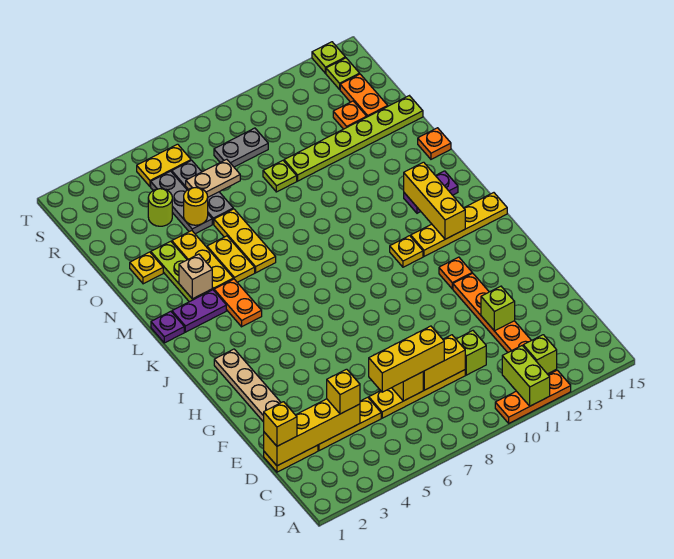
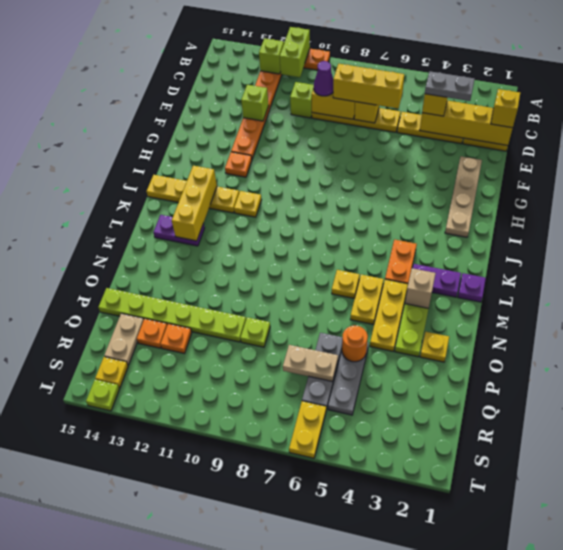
none -> purple 1x1 cone [314,61,333,96]
yellow 1x3 plate [214,209,276,273] -> yellow 1x1 plate [332,270,360,298]
orange 1x1 plate [418,128,451,159] -> orange 1x1 plate moved to [161,324,192,353]
yellow 1x1 round brick [184,188,208,225] -> orange 1x1 round brick [342,325,368,362]
lime 1x1 round brick [148,189,172,226] -> none
orange 1x2 plate [340,74,388,117] -> tan 1x2 plate [104,314,144,365]
grey 1x2 plate [214,128,268,167] -> grey 1x2 plate moved to [425,71,475,101]
yellow 1x2 plate [137,144,191,187] -> yellow 1x2 plate turned to [289,401,326,458]
lime 1x1 plate [326,58,360,89] -> yellow 1x1 plate [95,357,128,388]

